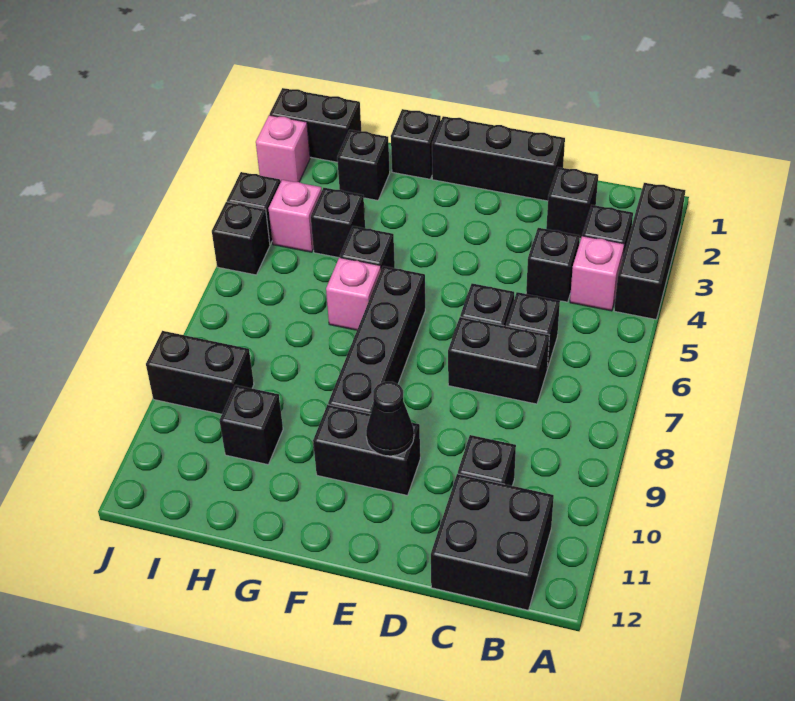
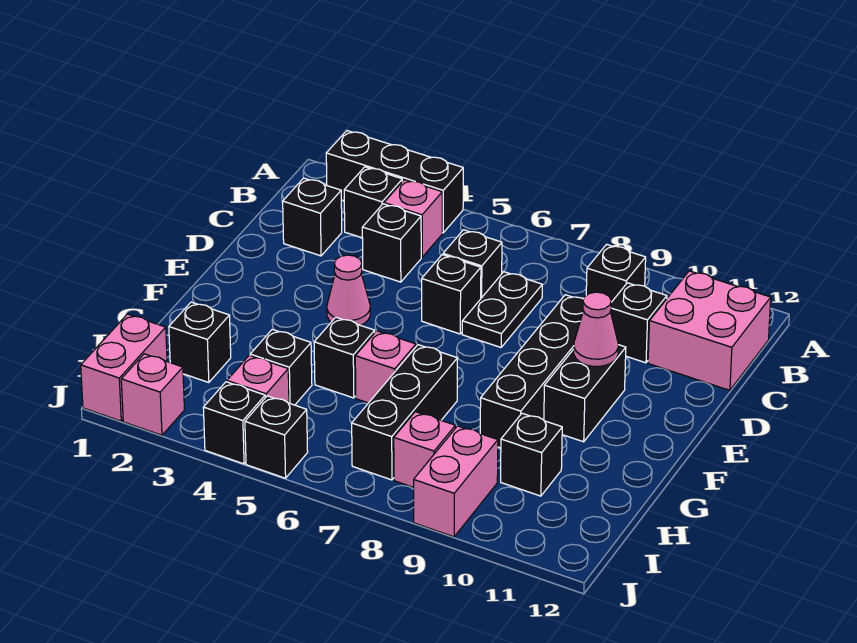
black 2x2 brick [431,474,554,610] -> pink 2x2 brick [648,271,771,390]
black 1x2 brick [448,317,549,404] -> black 1x2 plate [462,272,542,347]
black 1x3 brick [432,116,565,201] -> black 1x3 brick moved to [352,345,457,480]
none -> pink 1x1 cone [327,255,370,325]
black 1x1 cone [366,382,414,456] -> pink 1x1 cone [574,292,618,367]
black 1x4 brick [328,266,425,414] -> black 1x4 brick turned to [480,295,584,448]
black 1x1 brick [391,109,441,179] -> black 1x1 brick moved to [586,244,646,302]
black 1x2 brick [270,88,361,162] -> pink 1x2 brick [81,314,167,421]
none -> pink 1x1 brick [394,412,455,487]
black 1x2 brick [146,331,254,414] -> pink 1x2 brick [414,426,498,537]

